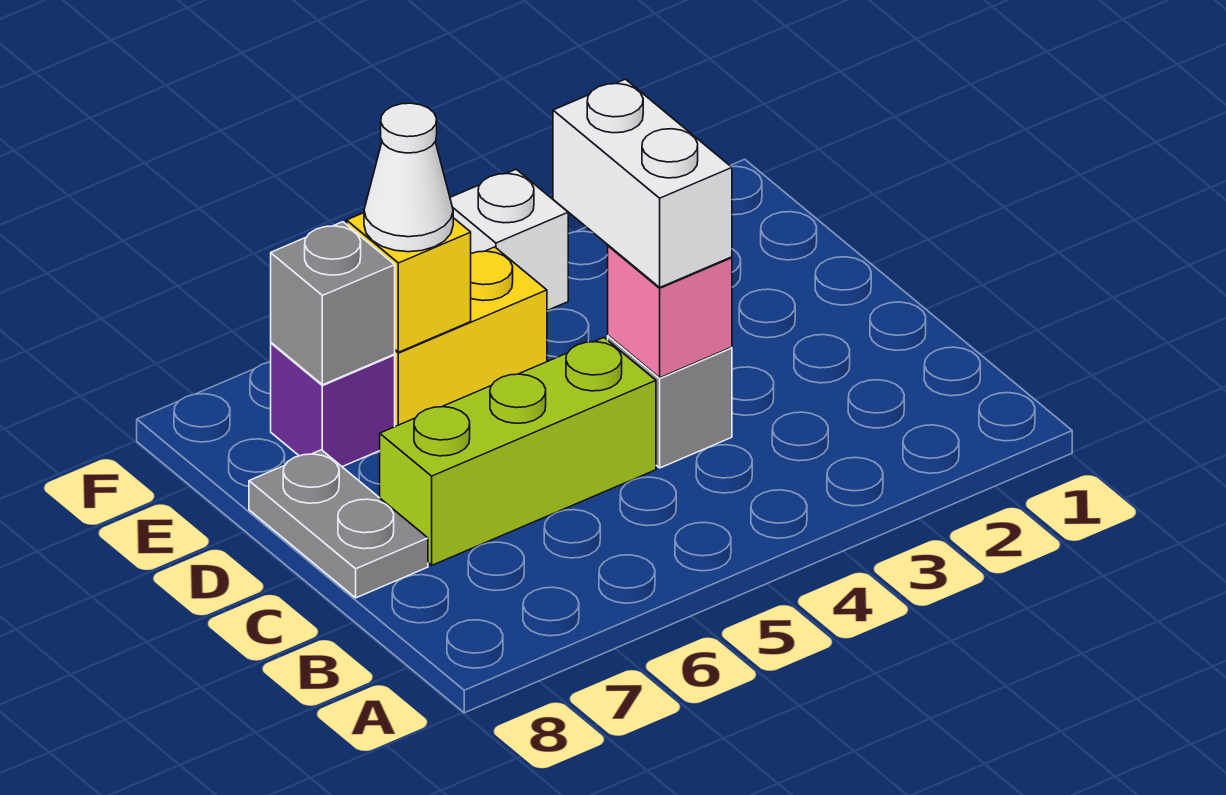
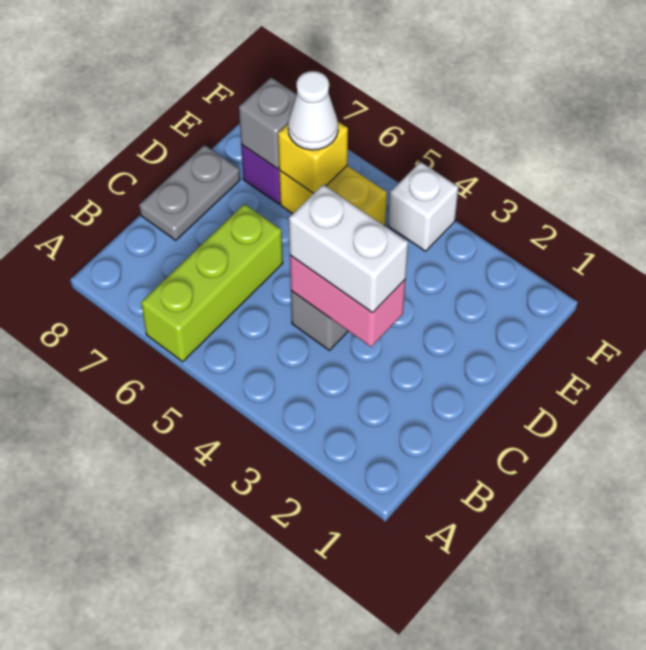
pink 1x1 brick [608,245,732,378] -> pink 1x2 brick [290,255,406,347]
white 1x2 brick [553,79,732,287] -> white 1x2 brick turned to [289,185,408,313]
lime 1x3 brick [380,338,656,565] -> lime 1x3 brick turned to [141,204,283,362]

